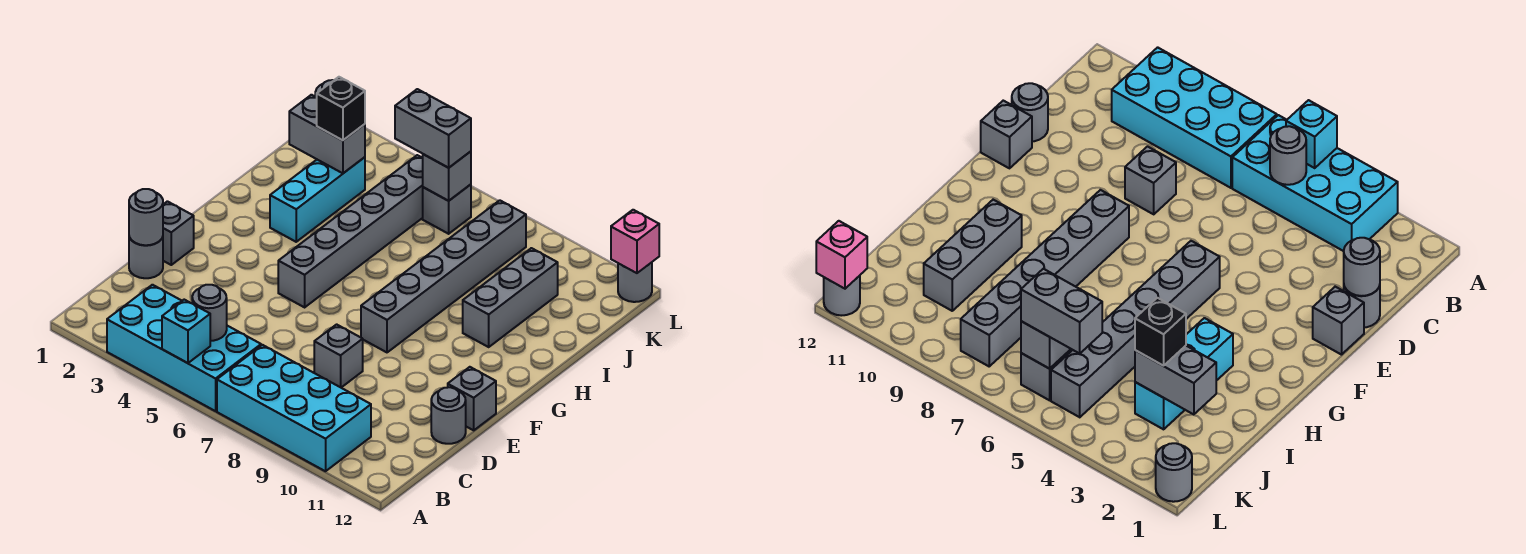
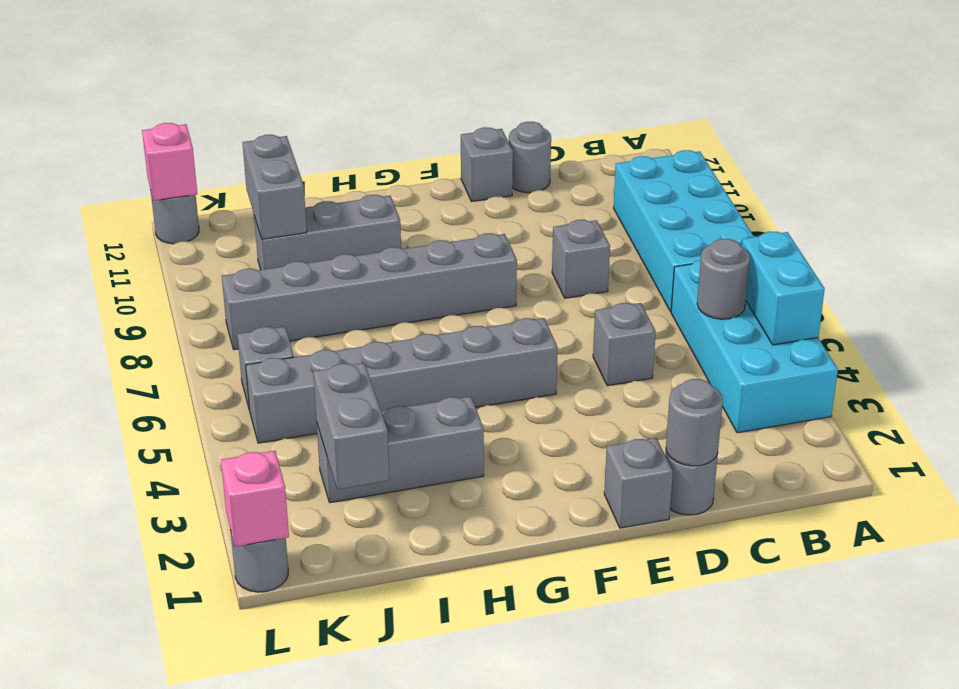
cyan 1x1 brick [162,300,210,363] -> cyan 1x2 brick [742,232,825,345]
cyan 1x3 brick [270,157,365,242] -> grey 1x3 brick [317,396,484,503]
black 1x1 brick [317,77,365,140] -> none
grey 1x2 brick [395,89,471,168] -> grey 1x2 brick moved to [243,135,307,239]
grey 1x1 brick [423,151,471,201] -> grey 1x1 brick moved to [593,303,656,386]
none -> pink 1x1 brick [221,451,289,547]

